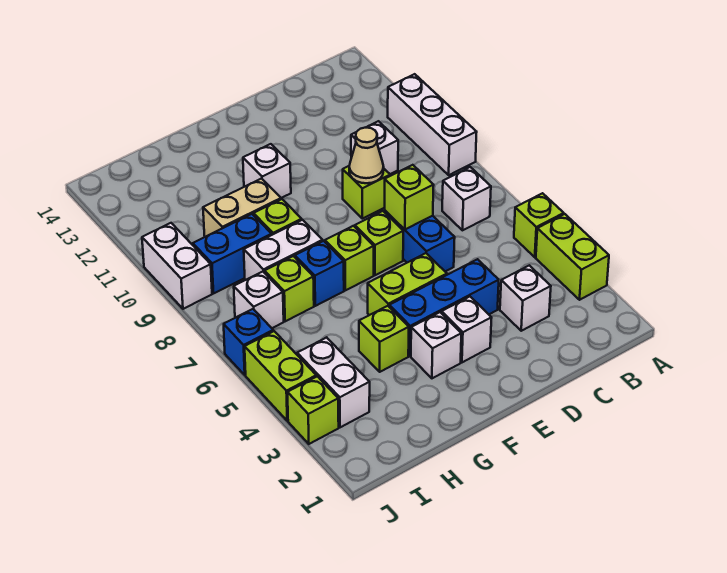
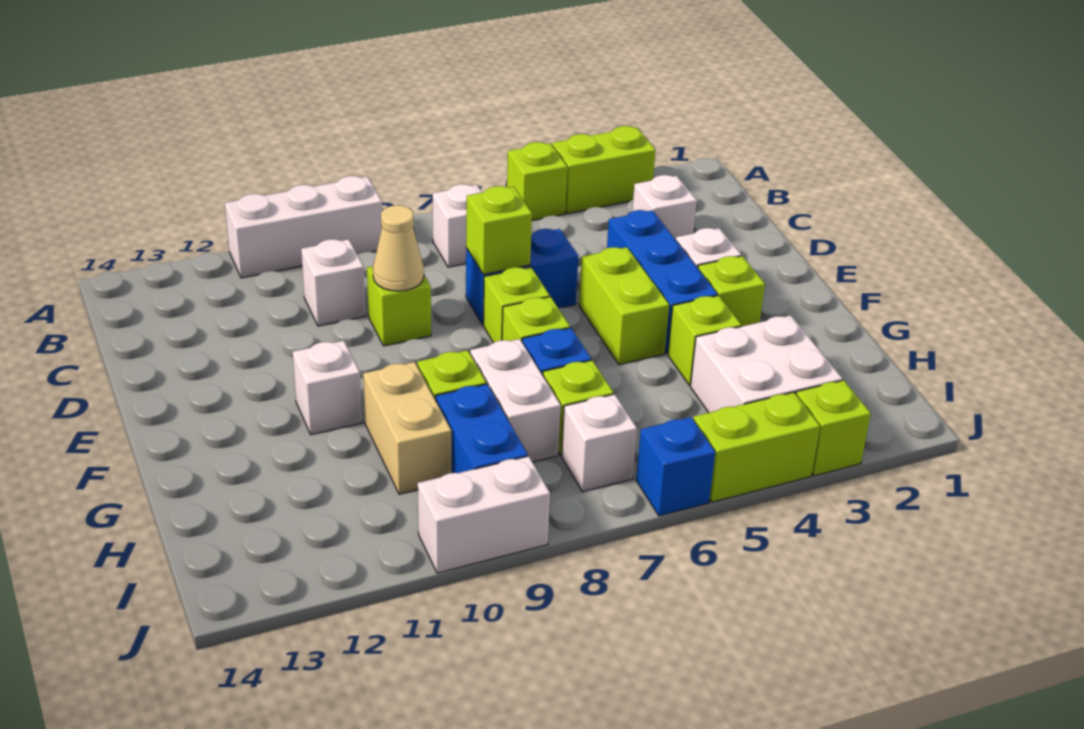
white 1x1 brick [411,312,461,378] -> lime 1x1 brick [698,256,765,326]
white 1x2 brick [297,337,370,427] -> white 2x2 brick [690,315,842,413]

